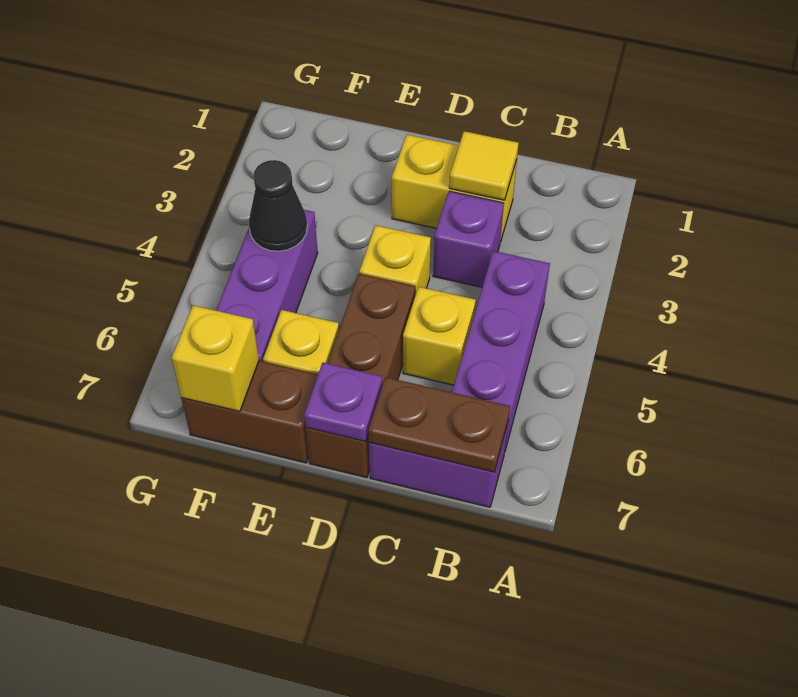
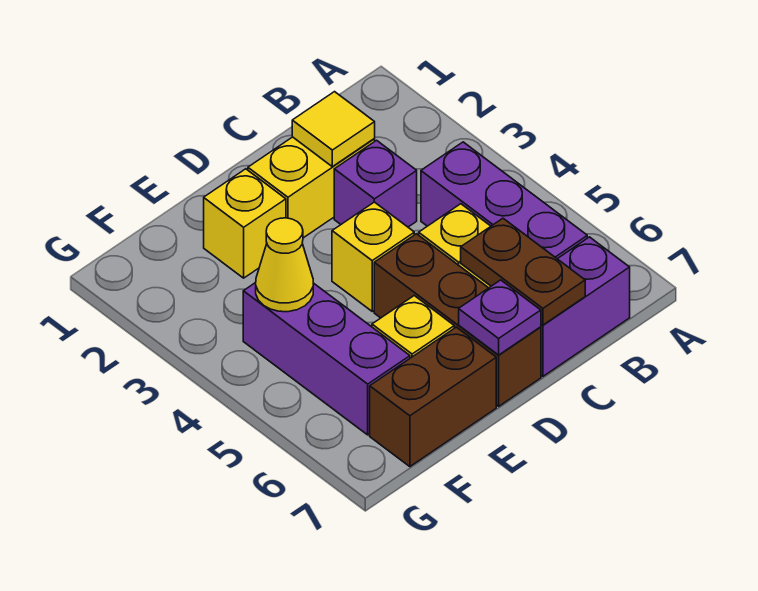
brown 1x2 plate [368,377,510,472] -> brown 1x2 plate turned to [461,218,585,325]
black 1x1 cone [249,160,307,251] -> yellow 1x1 cone [256,218,313,312]
yellow 1x1 brick [172,305,259,412] -> yellow 1x1 brick moved to [204,169,286,278]

